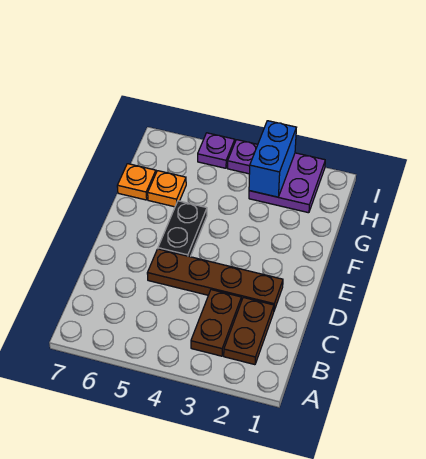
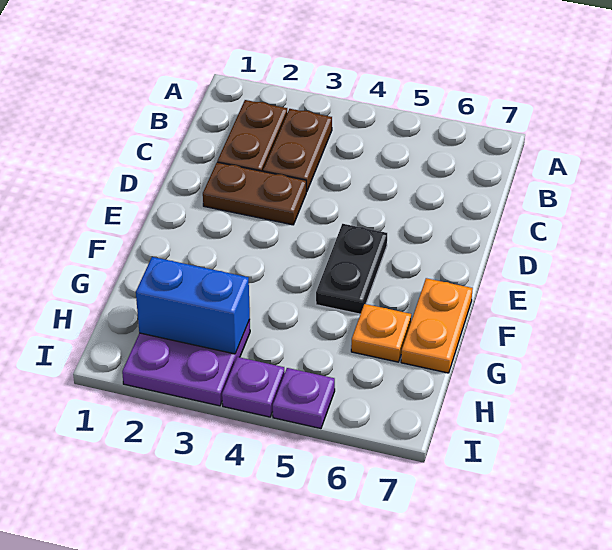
brown 1x4 plate [147,249,283,310] -> brown 1x2 plate [203,162,306,225]
orange 1x1 plate [117,164,156,200] -> orange 1x2 plate [401,278,473,373]
blue 1x2 brick [249,121,296,197] -> blue 1x2 brick turned to [136,257,250,354]

